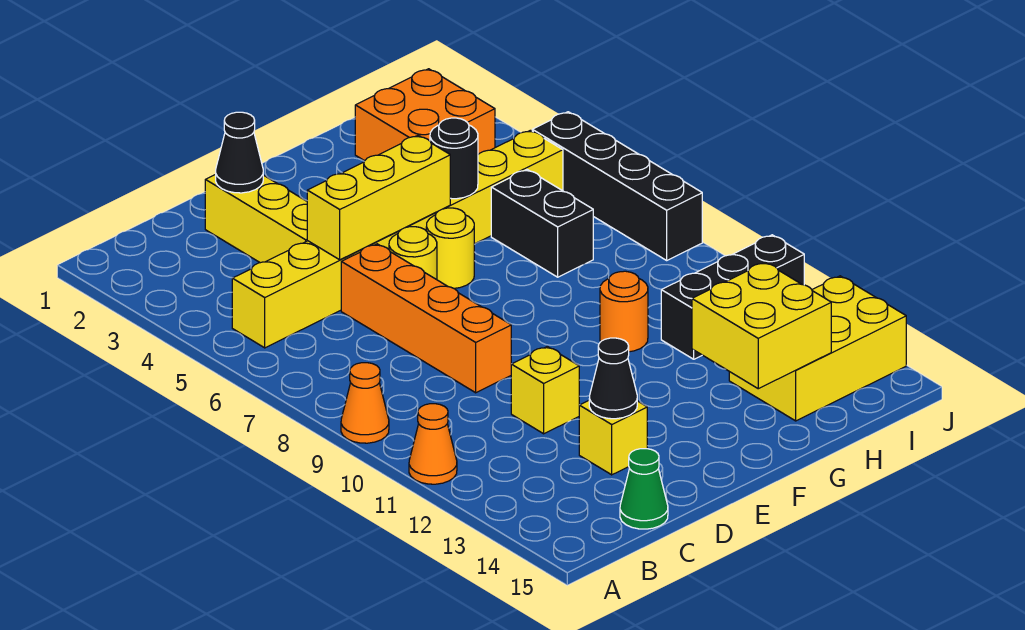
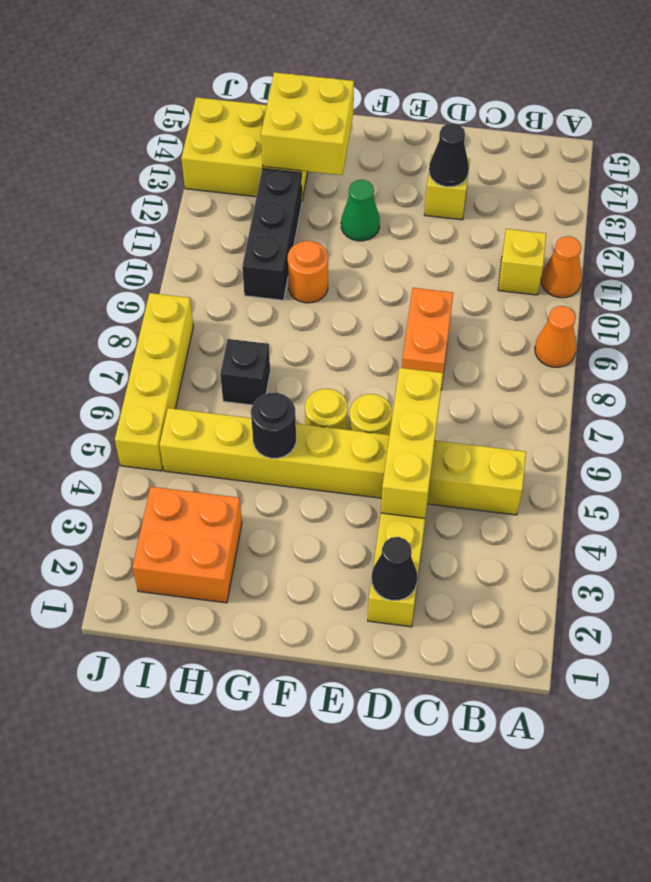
green 1x1 cone [620,449,668,529] -> green 1x1 cone moved to [341,180,380,241]
yellow 1x3 brick [307,135,450,260] -> yellow 1x3 brick turned to [381,368,443,518]
orange 1x4 brick [341,244,511,393] -> orange 1x2 brick [402,288,453,390]
yellow 1x1 brick [511,347,579,434] -> yellow 1x1 brick moved to [498,229,546,295]
black 1x2 brick [491,170,593,277] -> black 1x1 brick [220,339,270,405]
black 1x3 brick [661,235,804,359] -> black 1x3 brick turned to [242,168,302,300]
black 1x4 brick [532,112,702,260] -> yellow 1x4 brick [115,293,193,471]

